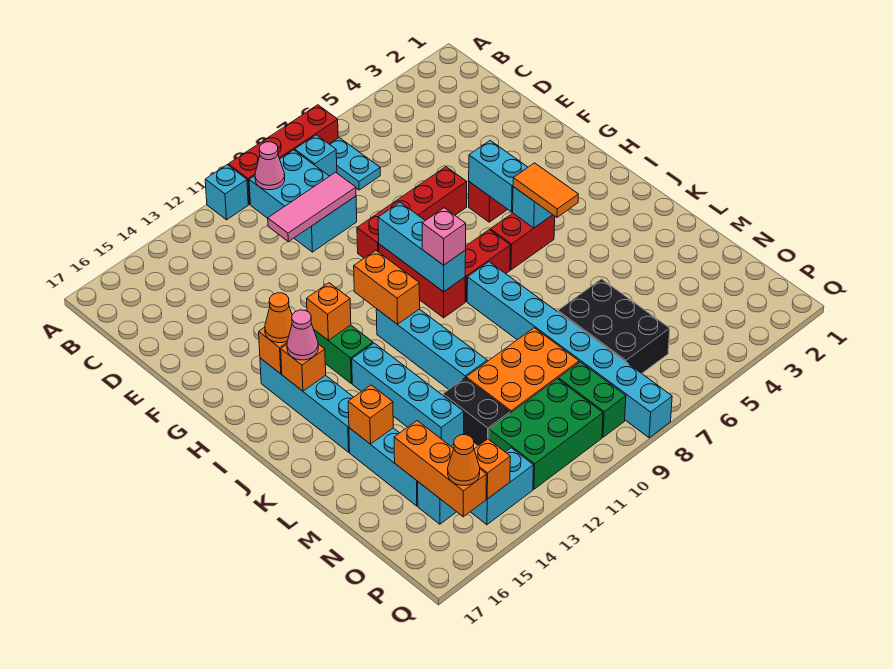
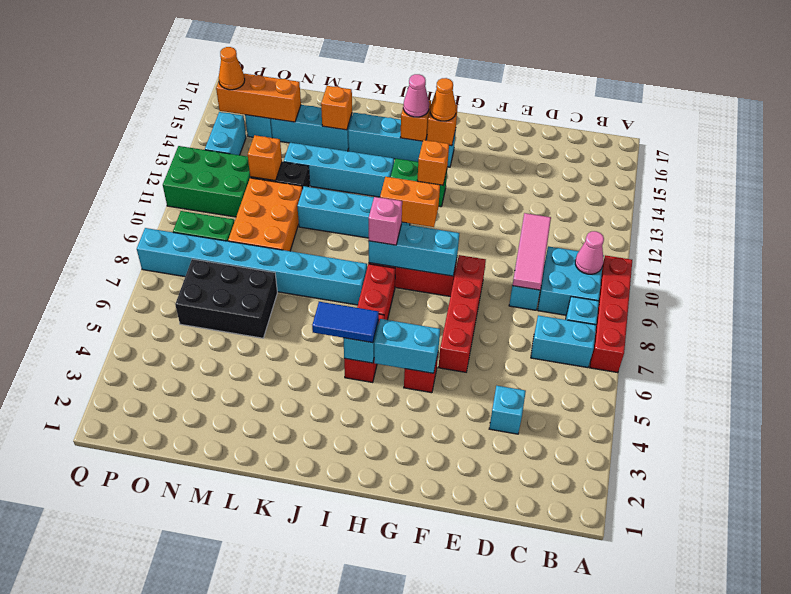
cyan 1x1 brick [205,165,248,220] -> cyan 1x1 brick moved to [489,386,526,434]
cyan 1x2 plate [330,138,380,190] -> cyan 1x2 brick [531,315,596,368]
orange 1x2 tile [513,163,578,217] -> blue 1x2 tile [312,302,379,343]
green 2x3 brick [489,379,603,489] -> green 2x3 brick turned to [163,146,250,217]
orange 1x1 brick [474,439,510,499] -> orange 1x1 brick moved to [248,135,282,181]

